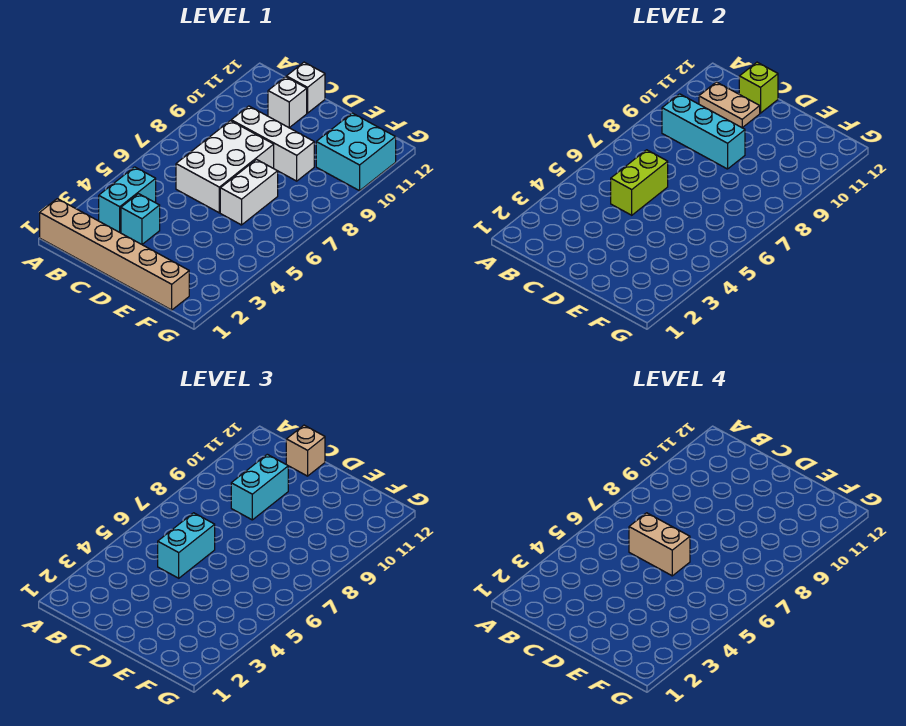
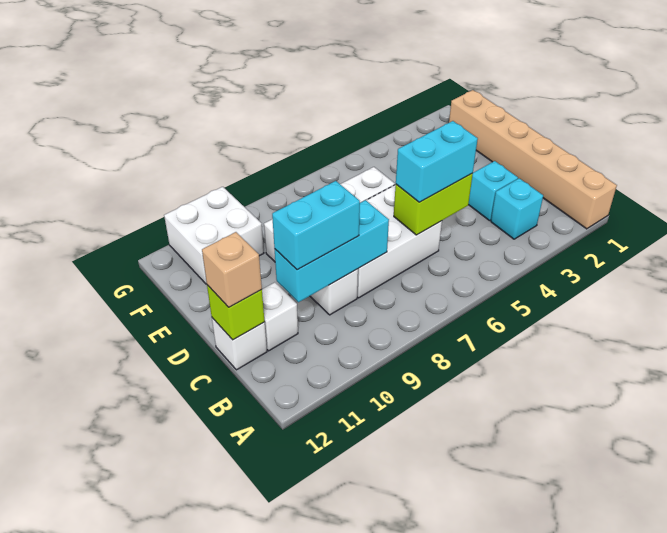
cyan 1x2 brick [99,167,156,232] -> cyan 1x1 brick [491,178,543,239]
cyan 1x3 brick [662,94,745,169] -> cyan 1x3 brick turned to [275,200,389,302]
tan 1x2 plate [699,82,760,128] -> none
tan 1x2 brick [629,513,690,576] -> none
cyan 2x2 brick [316,113,396,191] -> white 2x2 brick [164,187,264,284]

